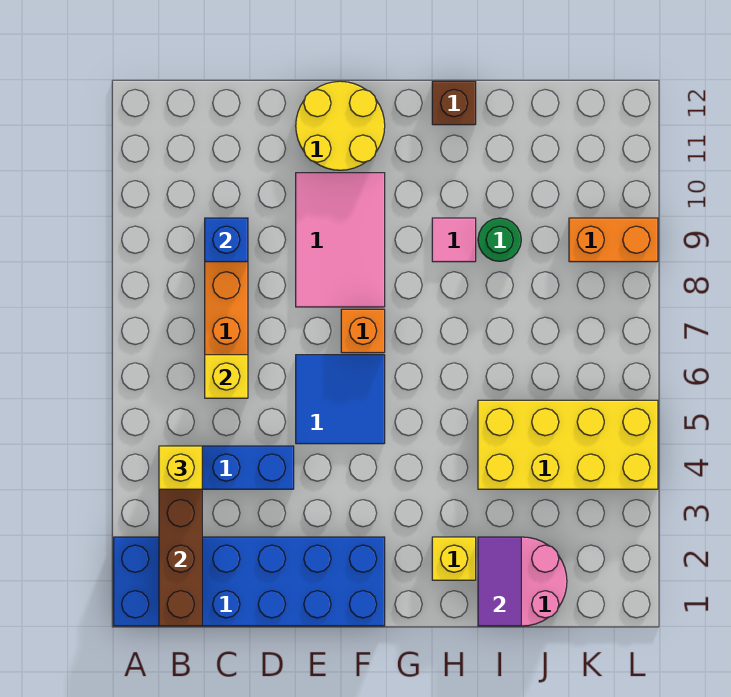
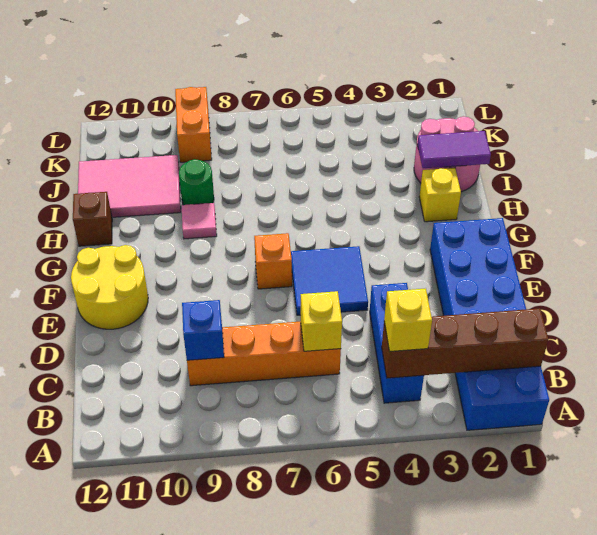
pink 2x3 tile [296,173,385,307] -> pink 2x3 tile moved to [78,155,181,217]
yellow 2x4 brick [478,400,658,489] -> none

